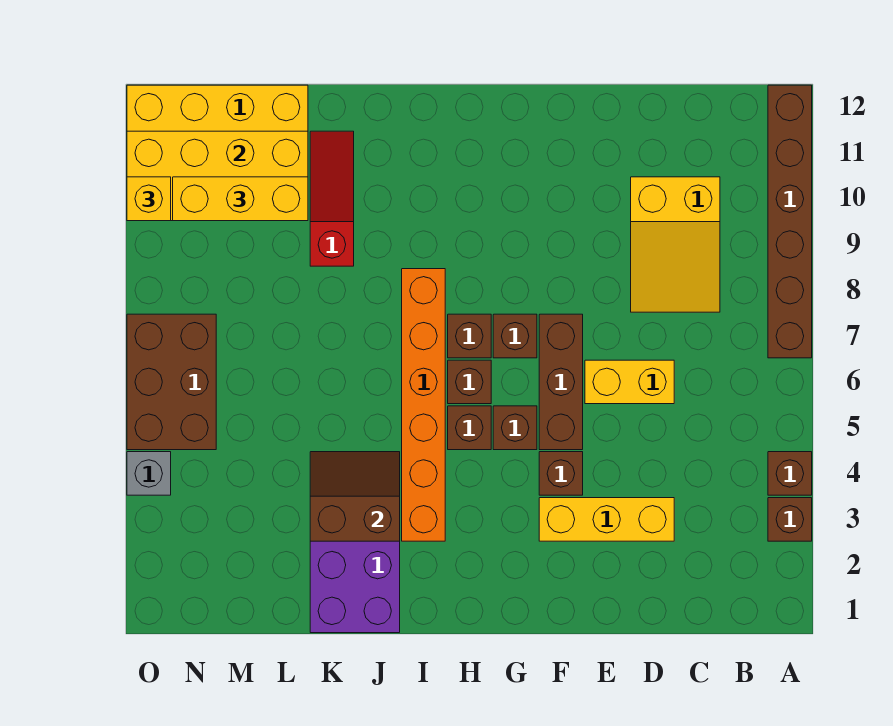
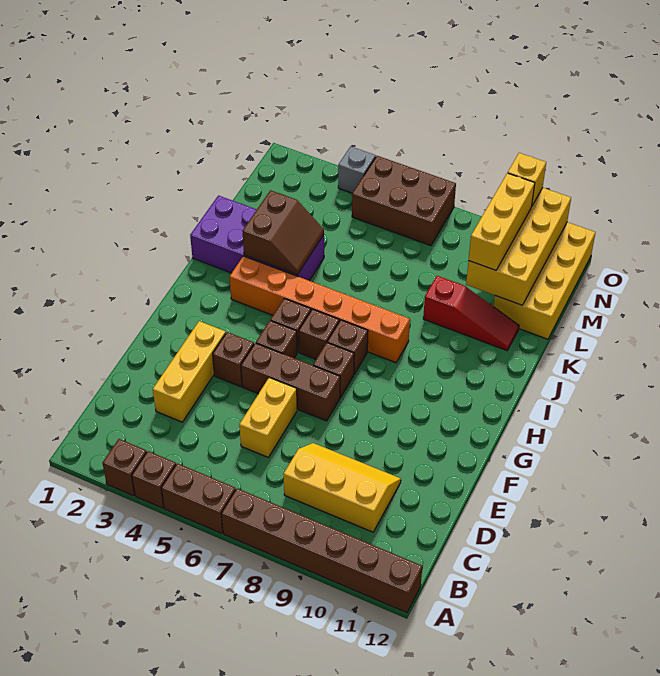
none -> brown 1x2 brick [161,463,236,534]
yellow 2x3 slope [631,177,720,312] -> yellow 2x3 slope turned to [283,443,401,532]

